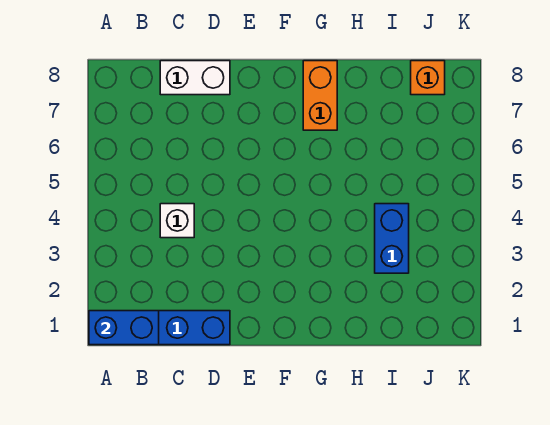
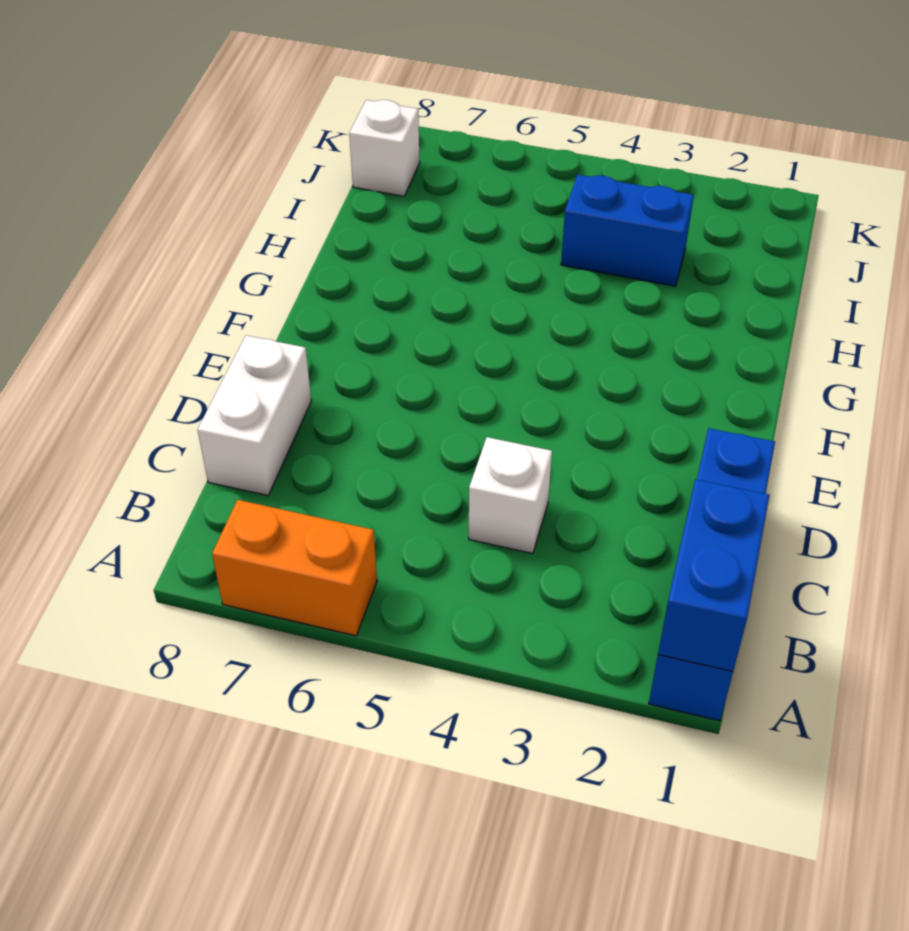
orange 1x2 brick [303,61,337,130] -> orange 1x2 brick moved to [212,500,377,636]
orange 1x1 brick [411,61,445,95] -> white 1x1 brick [349,100,420,196]

